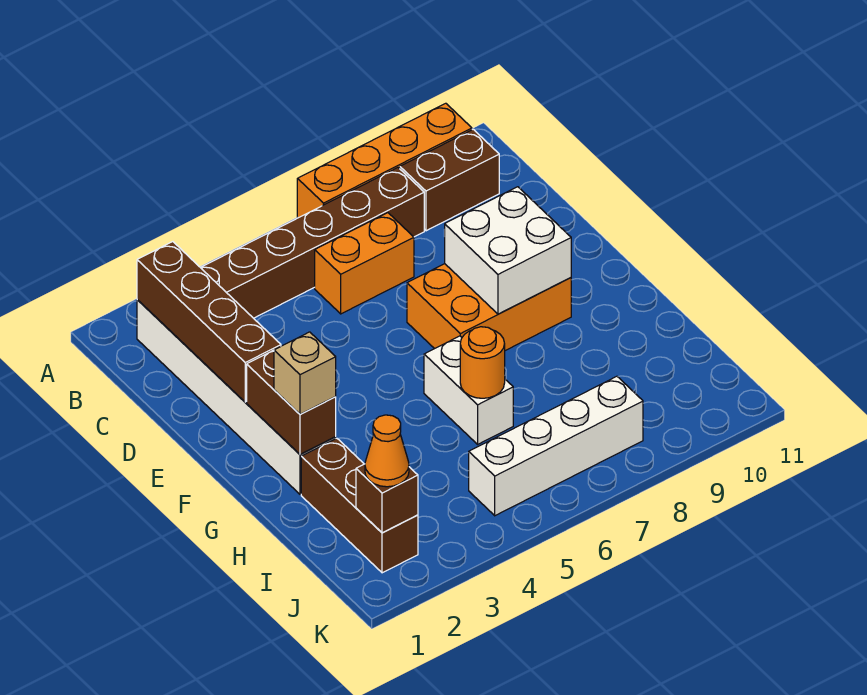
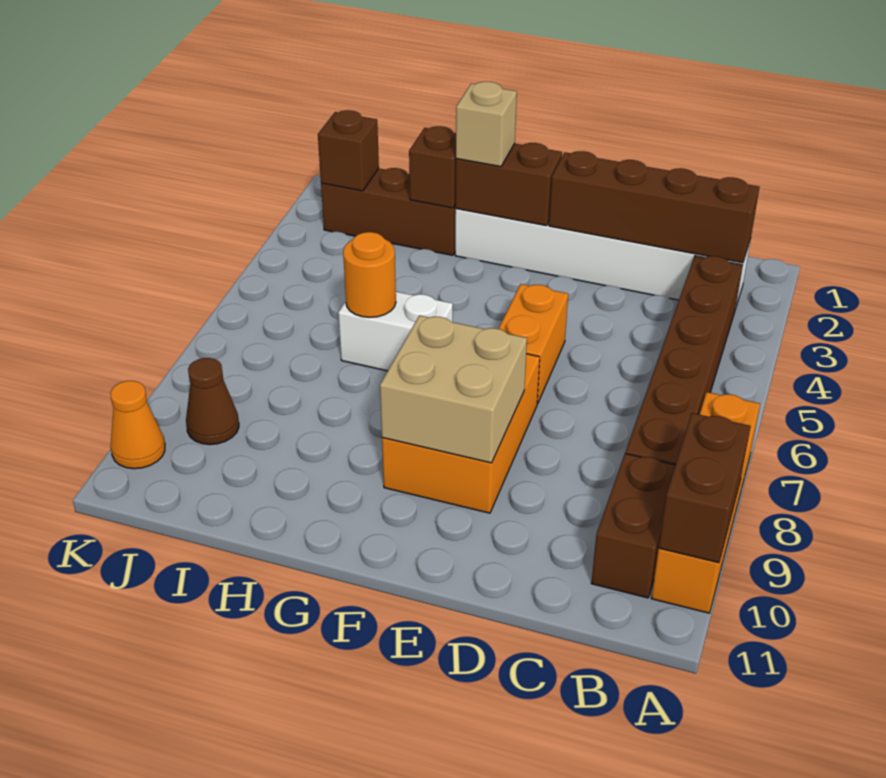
none -> brown 1x2 brick [659,413,751,563]
orange 1x2 brick [315,213,414,314] -> orange 1x2 brick moved to [498,284,568,404]
white 2x2 brick [445,187,571,314] -> tan 2x2 brick [380,315,527,463]
none -> brown 1x1 brick [409,126,456,208]
orange 1x1 cone [365,415,409,487] -> orange 1x1 cone moved to [110,381,165,469]
white 1x4 brick [469,376,643,516] -> none
none -> brown 1x1 cone [186,358,239,445]

